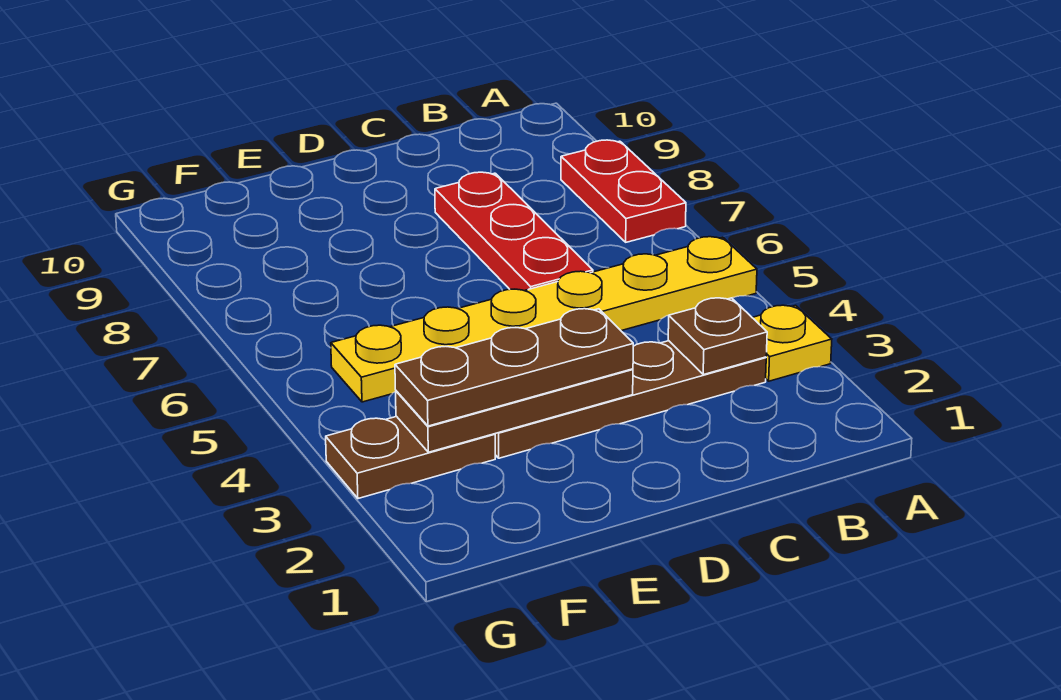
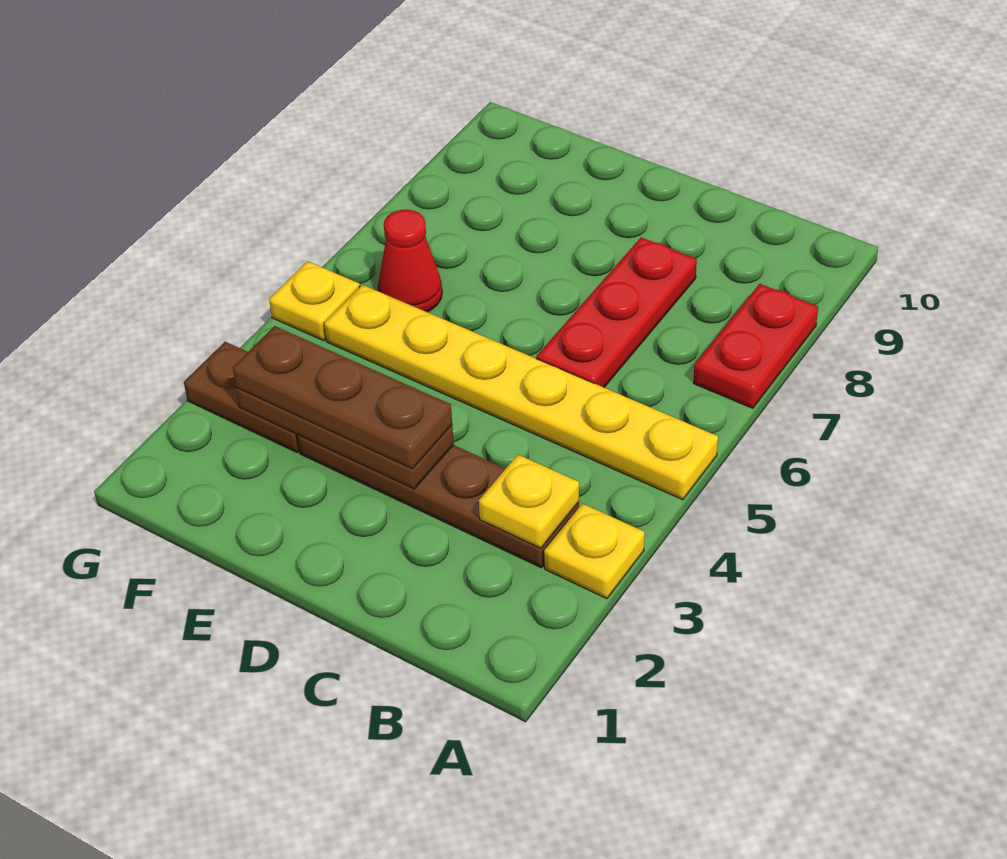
brown 1x1 plate [668,298,767,375] -> yellow 1x1 plate [479,455,579,548]
none -> red 1x1 cone [378,210,442,312]
none -> yellow 1x1 plate [269,261,360,341]

